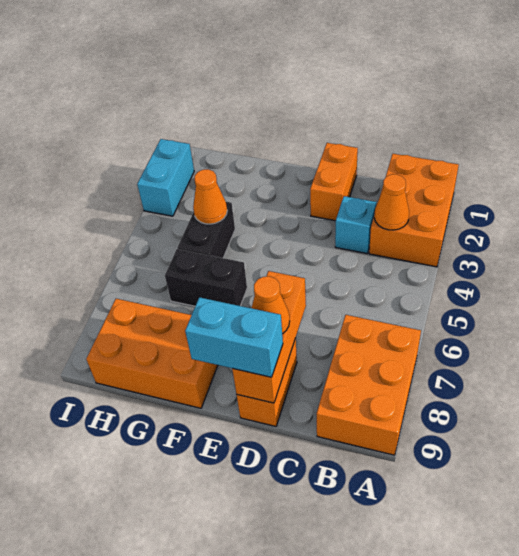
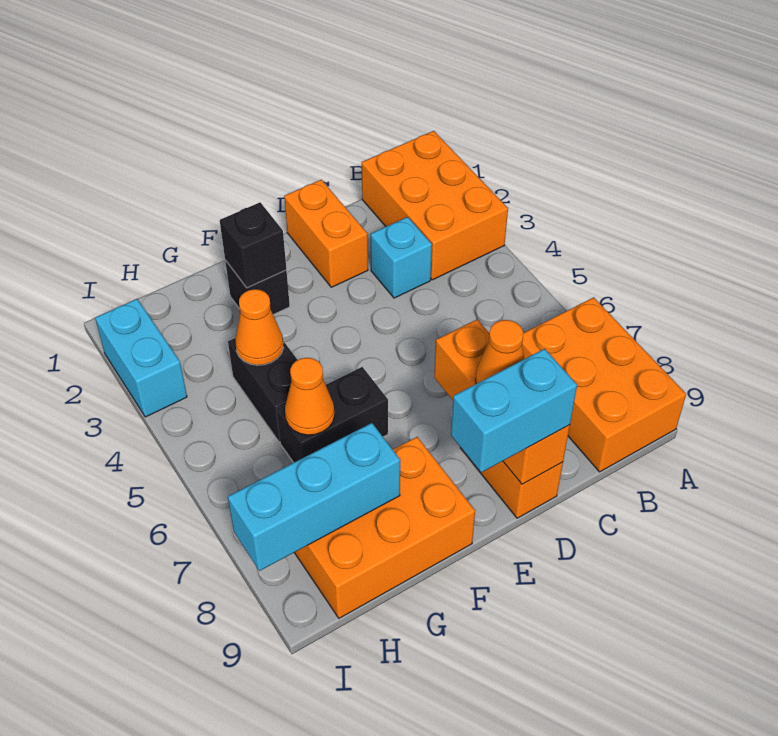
orange 1x1 cone [374,174,409,230] -> orange 1x1 cone moved to [285,358,335,435]
none -> black 1x1 brick [225,260,290,315]
none -> black 1x1 brick [220,203,286,288]
none -> cyan 1x3 brick [228,423,400,571]

